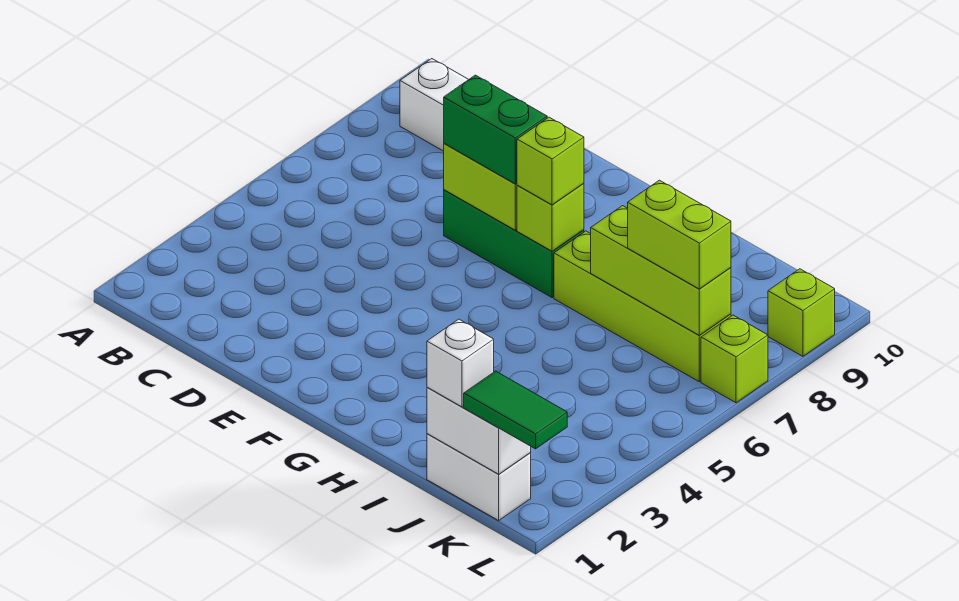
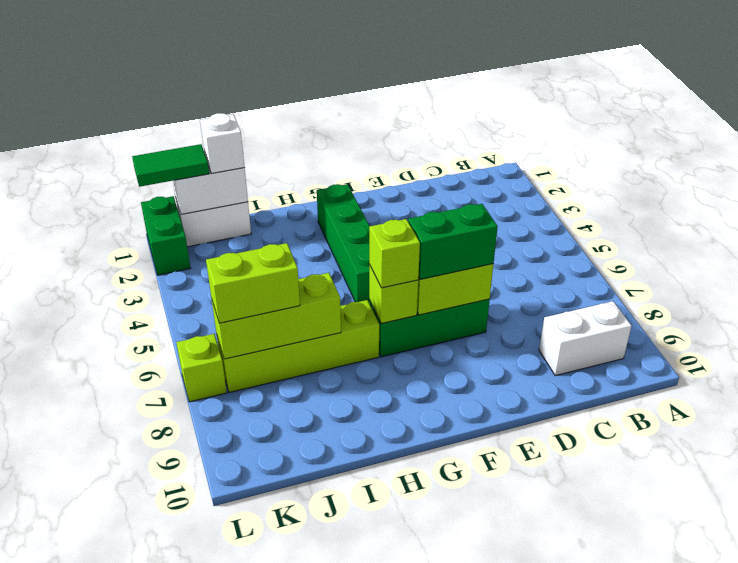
none -> green 1x4 brick [317,184,370,302]
none -> green 1x2 brick [141,196,190,275]
lime 1x1 brick [768,269,835,356] -> none

